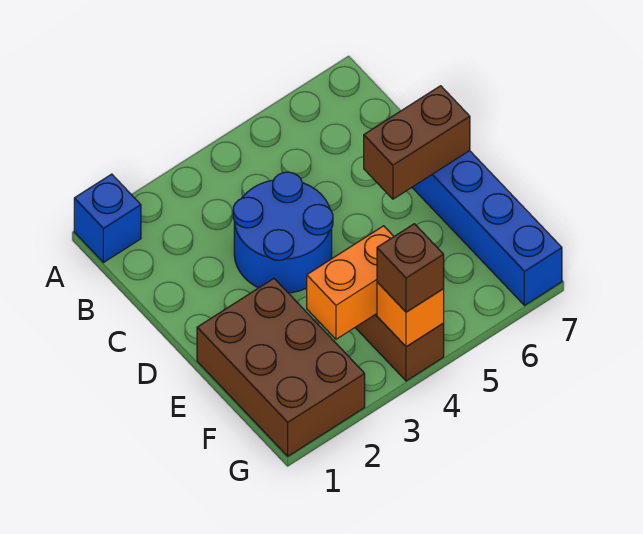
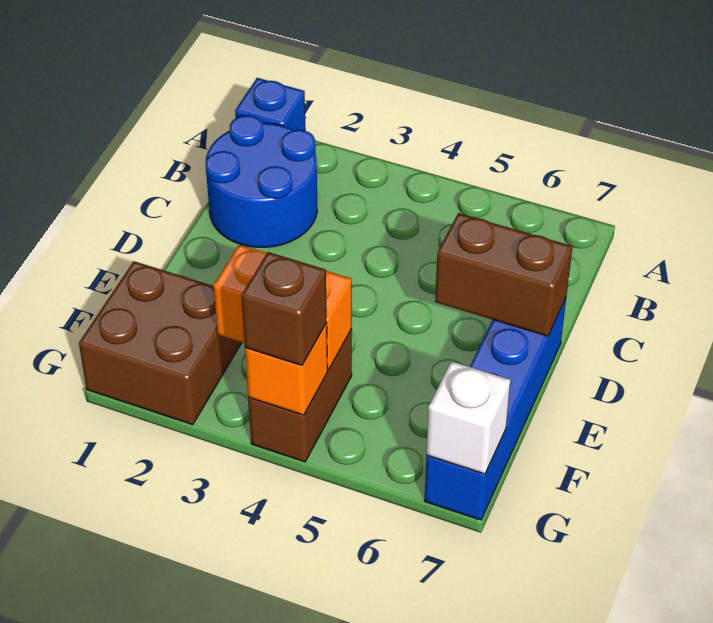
blue 2x2 round brick [233,172,333,293] -> blue 2x2 round brick moved to [205,115,317,247]
brown 2x3 brick [197,278,365,456] -> brown 2x2 brick [79,261,242,425]
none -> white 1x1 brick [427,361,510,474]

